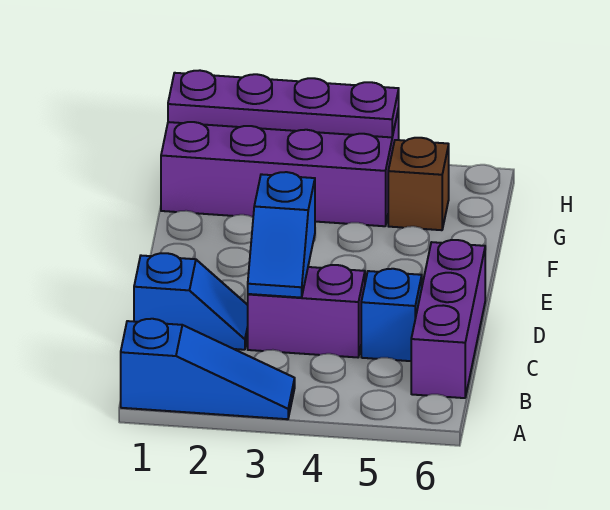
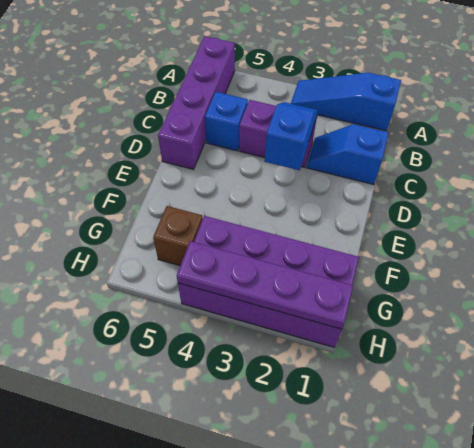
purple 1x3 brick [411,240,485,398] -> purple 1x4 brick [158,36,235,169]

